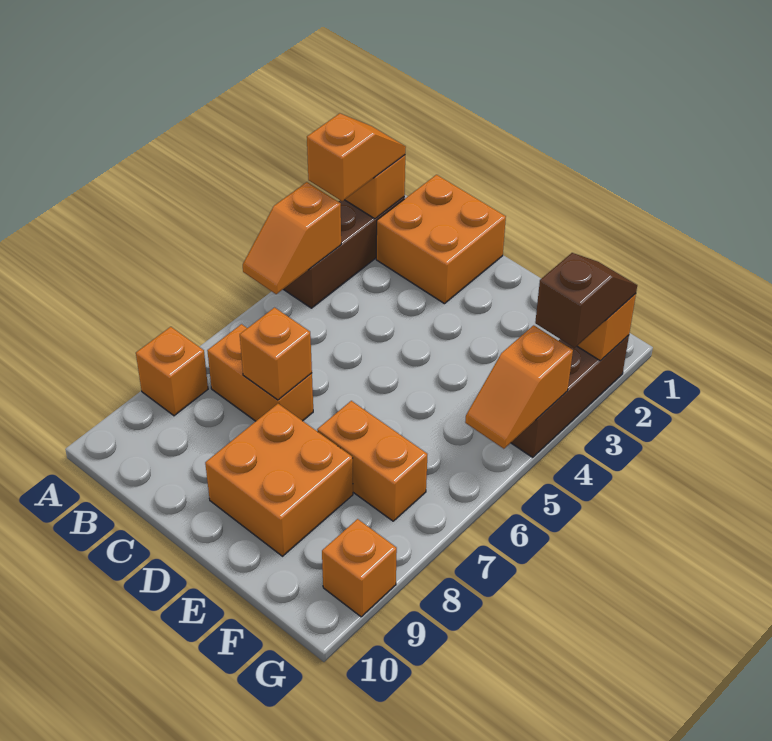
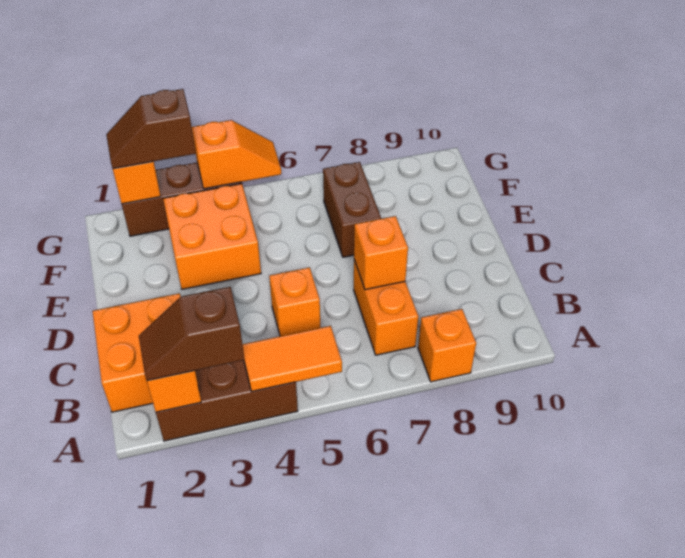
orange 1x2 slope [307,113,406,201] -> brown 1x2 slope [139,287,245,381]
orange 1x2 slope [243,182,341,294] -> orange 1x2 tile [243,326,342,391]
orange 2x2 brick [205,404,353,556] -> orange 2x2 brick moved to [163,184,261,289]
orange 1x2 brick [317,401,428,521] -> brown 1x2 brick [323,162,381,257]
orange 1x1 brick [322,519,397,617] -> orange 1x1 brick moved to [269,267,321,336]

